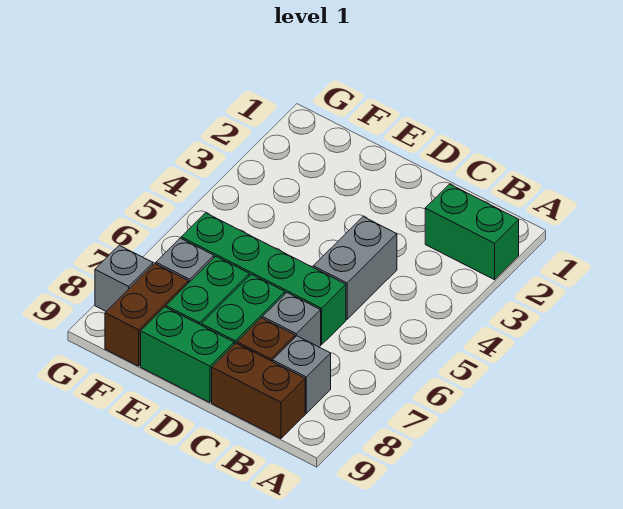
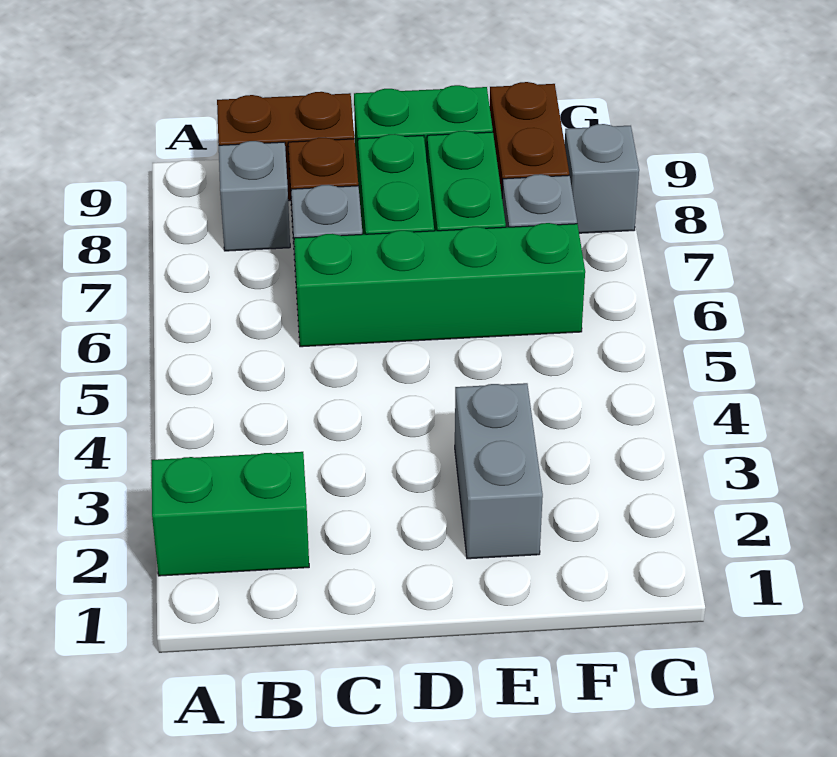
grey 1x2 brick [313,217,397,319] -> grey 1x2 brick moved to [455,383,543,559]

